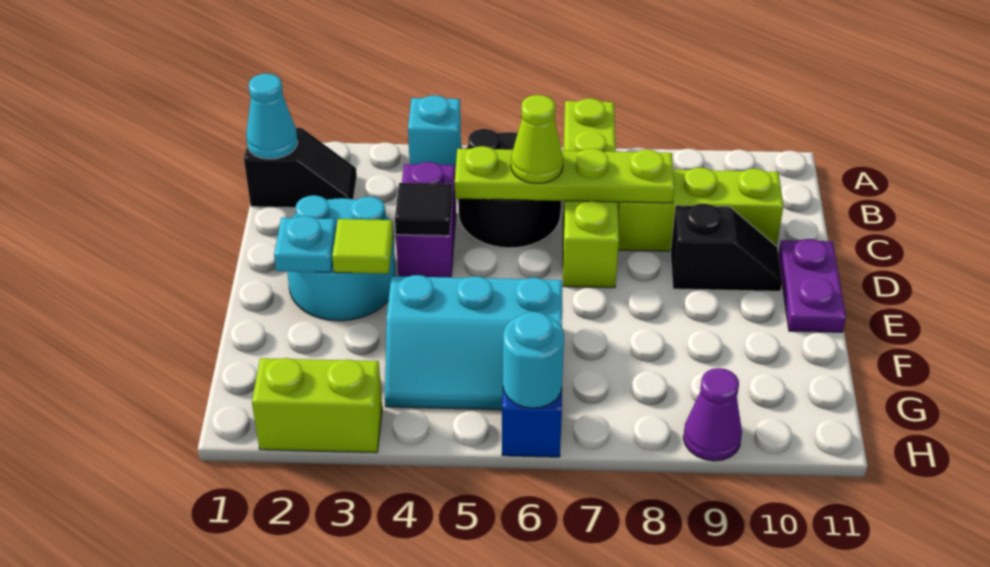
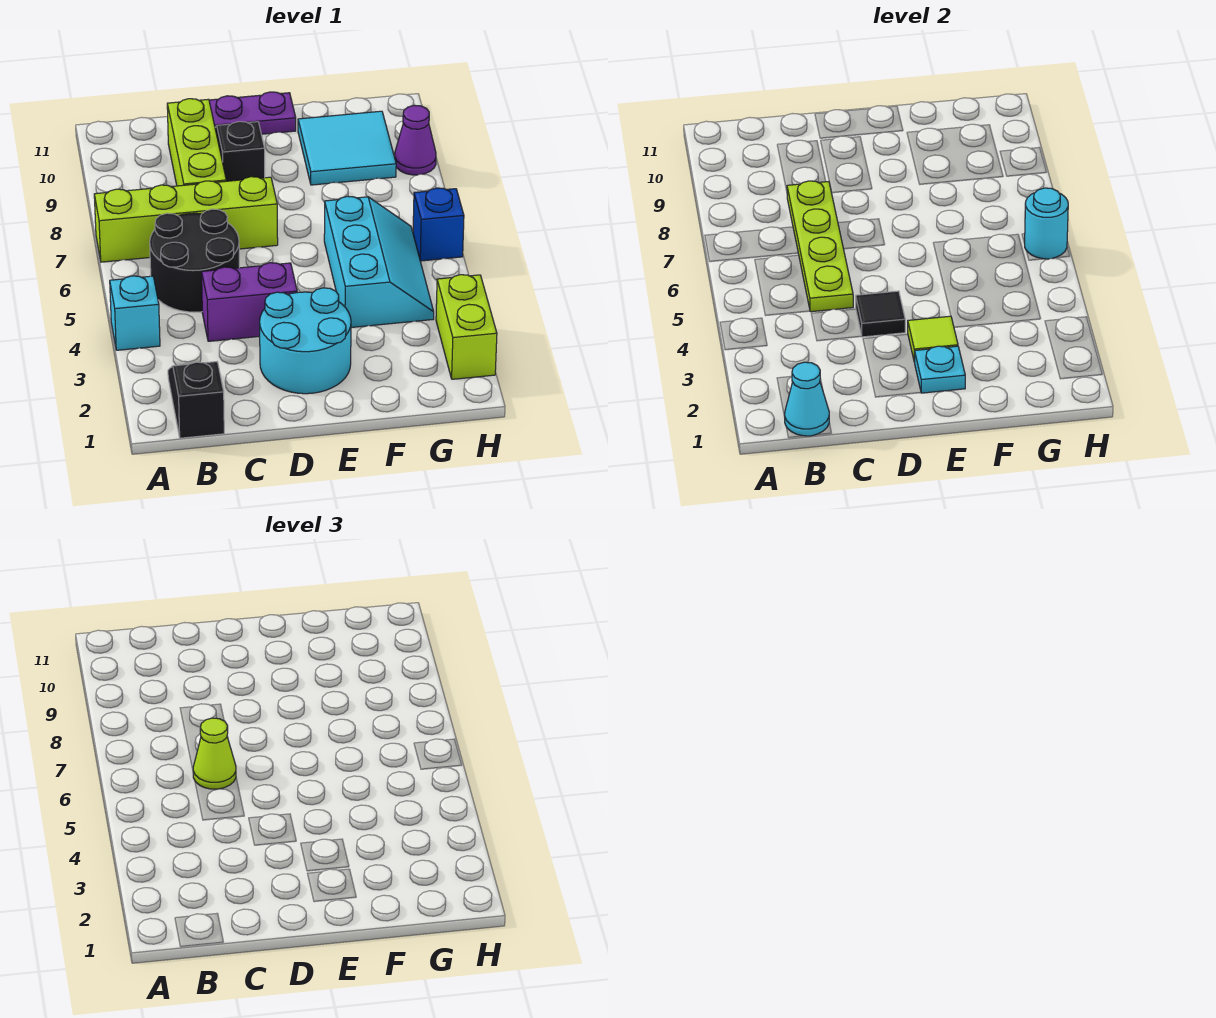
none -> cyan 2x2 tile [298,111,396,185]

